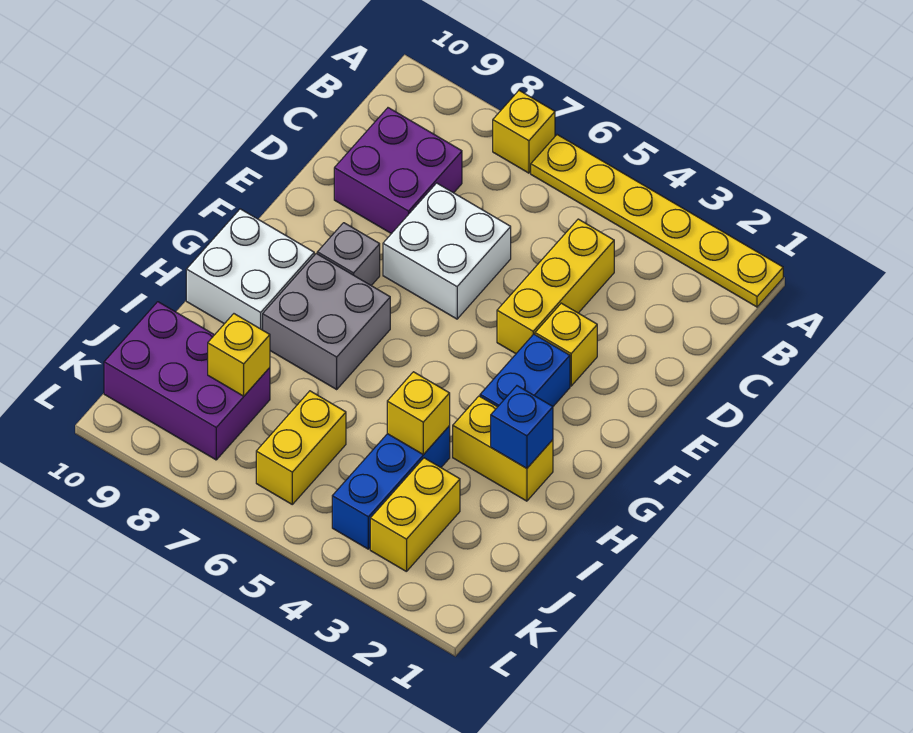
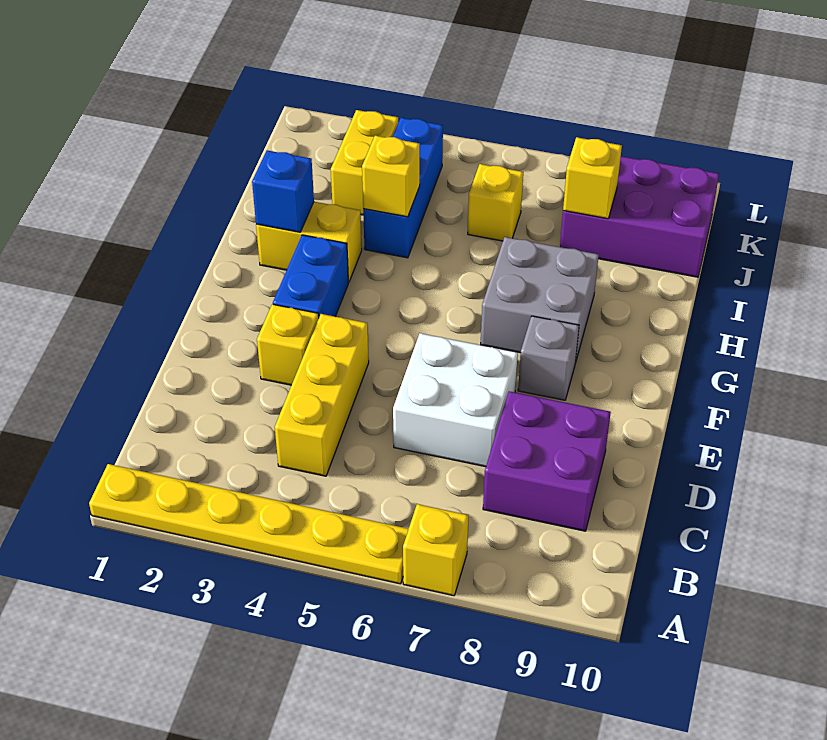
white 2x2 brick [186,209,314,330] -> none
yellow 1x2 brick [256,391,346,504] -> yellow 1x1 brick [468,164,523,241]

